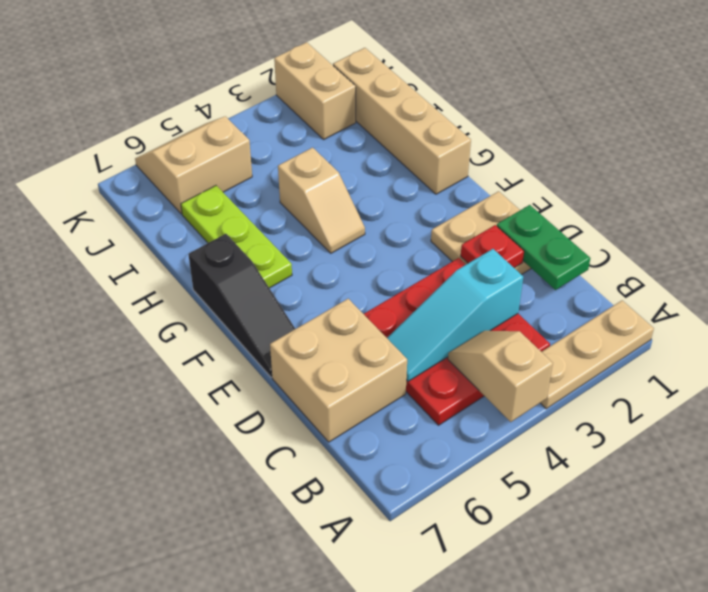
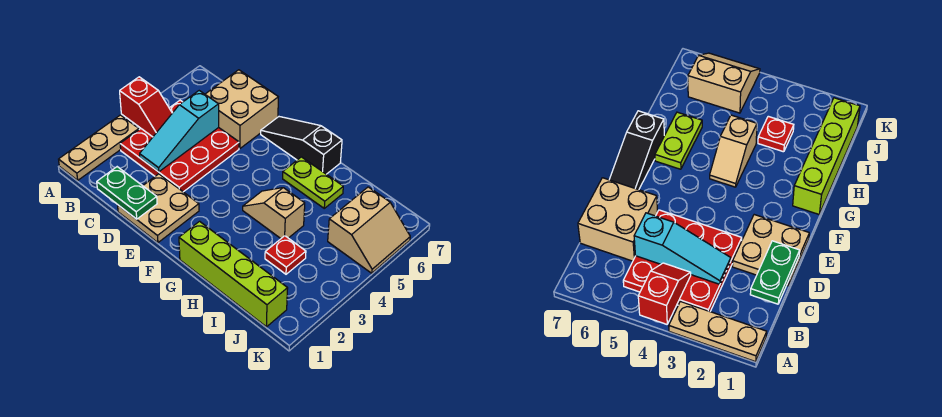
tan 1x2 slope [448,331,553,422] -> red 1x2 slope [120,77,172,137]
cyan 1x3 slope [387,249,523,381] -> cyan 1x3 slope turned to [140,91,219,172]
red 1x1 plate [461,225,524,268] -> red 1x1 plate moved to [265,236,306,274]
tan 1x4 brick [333,48,471,194] -> lime 1x4 brick [179,221,288,327]
lime 1x3 plate [181,186,292,288] -> lime 1x2 plate [283,157,343,208]
tan 1x2 brick [274,42,356,139] -> none

